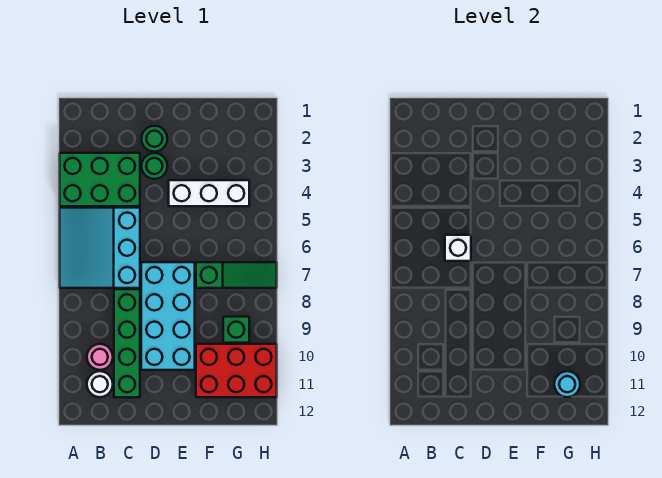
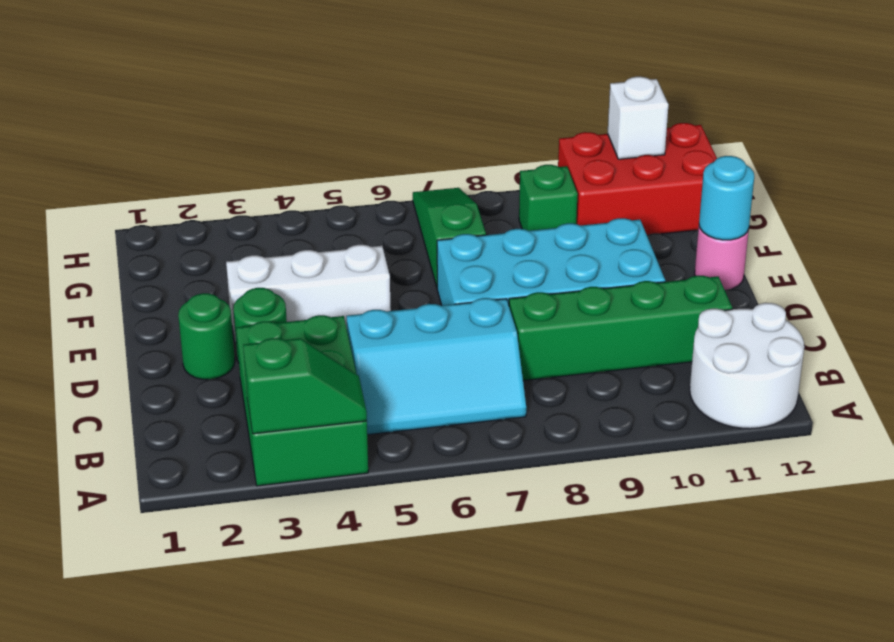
none -> green 1x2 slope [243,338,367,434]
cyan 3x3 slope [60,208,140,288] -> cyan 2x3 slope [347,298,526,435]
pink 1x1 round brick [87,344,113,370] -> pink 1x1 round brick moved to [695,227,749,290]
white 1x1 round brick [87,371,113,397] -> white 2x2 round brick [690,303,804,429]
white 1x1 brick [445,235,471,261] -> white 1x1 brick moved to [607,77,668,159]
white 1x3 brick [169,180,249,206] -> white 1x3 brick turned to [226,245,391,342]
red 2x3 brick [196,344,277,397] -> red 2x3 brick turned to [558,123,717,235]
cyan 1x1 round brick [554,371,580,397] -> cyan 1x1 round brick moved to [699,156,754,240]

